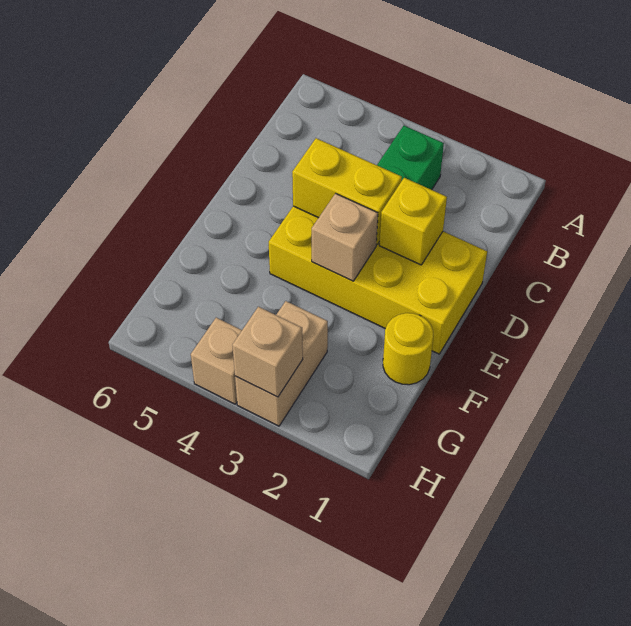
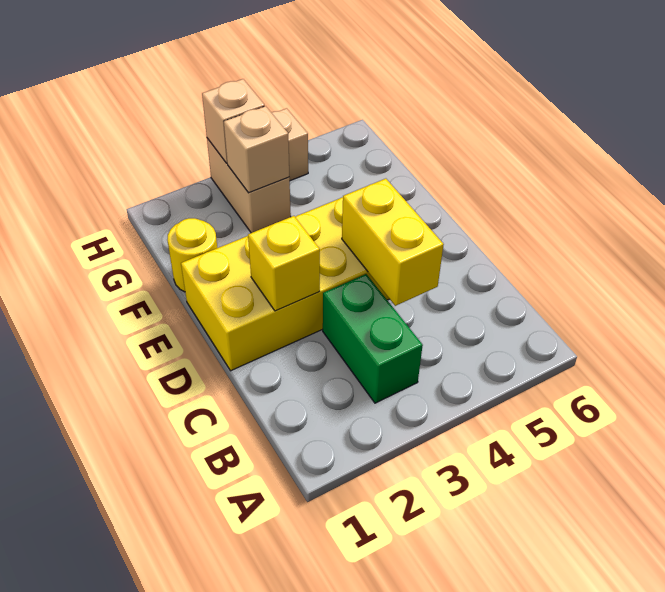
yellow 1x2 brick [292,138,402,245] -> yellow 1x2 brick turned to [342,179,444,306]
tan 1x1 brick [312,193,378,281] -> tan 1x1 brick moved to [224,106,289,193]

